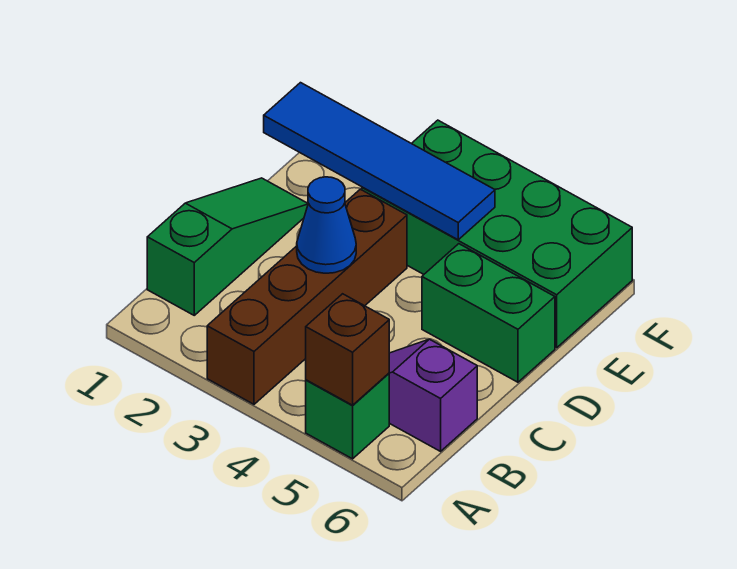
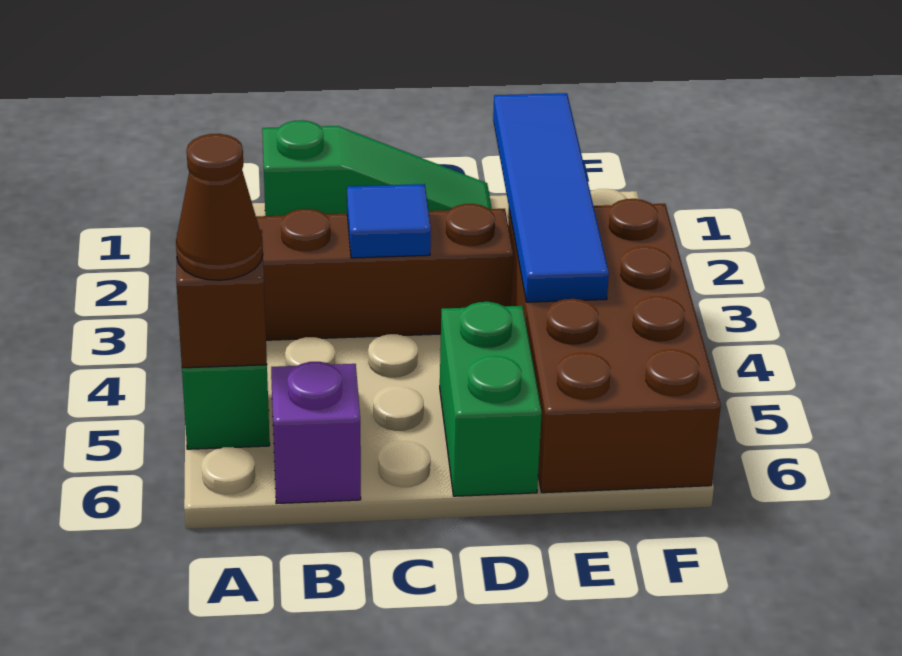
none -> brown 1x1 cone [176,134,263,280]
blue 1x1 cone [297,177,356,273] -> blue 1x1 tile [347,184,431,258]
green 2x4 brick [362,120,632,348] -> brown 2x4 brick [508,199,721,493]

